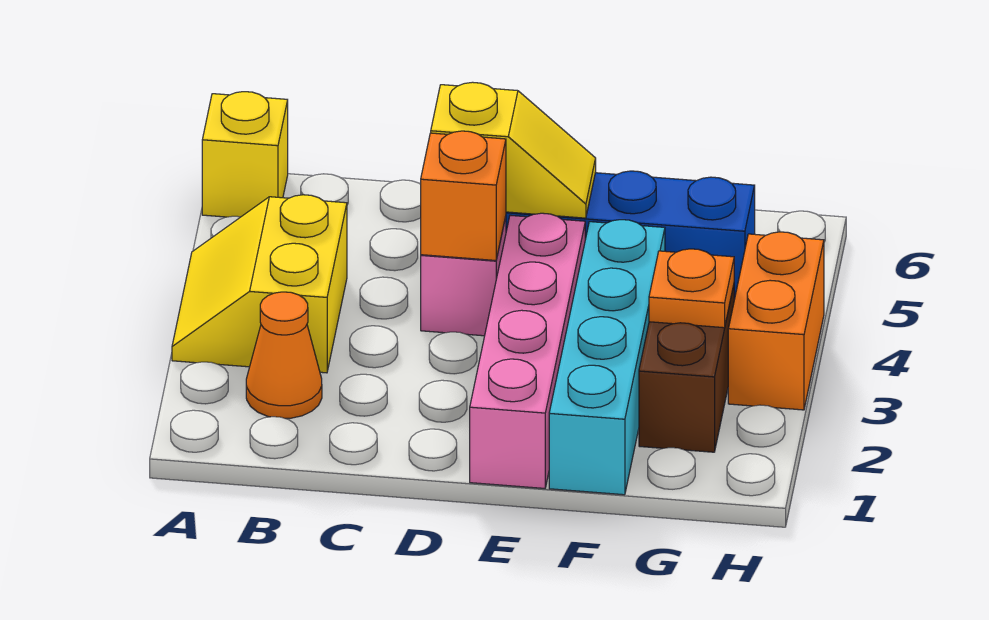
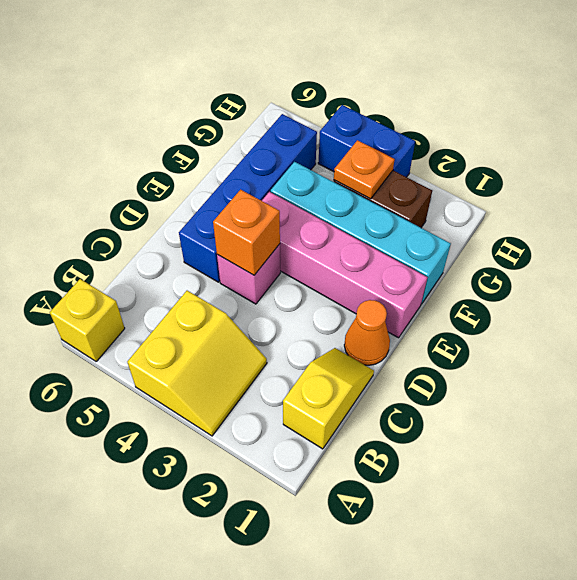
yellow 2x2 slope [172,195,347,373] -> yellow 2x2 slope turned to [127,291,267,436]
orange 1x1 cone [246,292,322,418] -> orange 1x1 cone moved to [344,300,390,365]
yellow 1x2 slope [431,82,596,218] -> yellow 1x2 slope moved to [283,348,374,449]
orange 1x2 brick [728,232,824,410] -> blue 1x2 brick [318,105,415,177]

